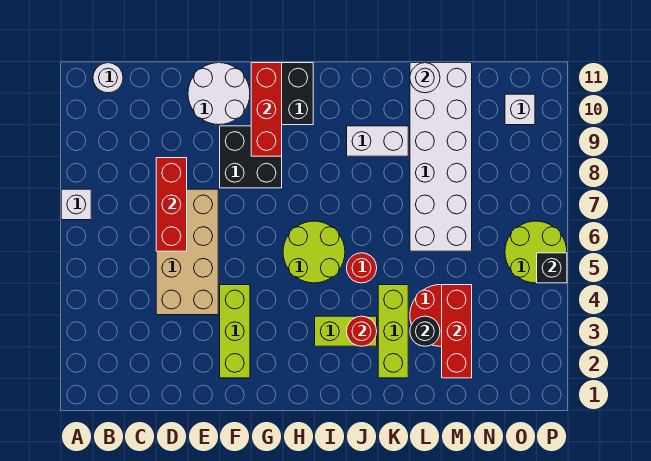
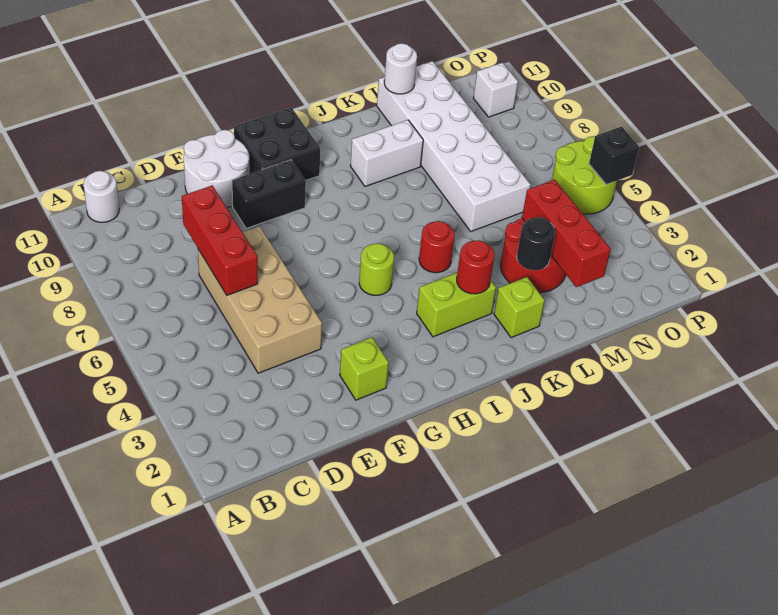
white 1x1 brick [61,189,91,220] -> none
lime 1x3 brick [220,285,250,378] -> lime 1x1 brick [340,337,389,400]
black 2x2 brick [220,126,282,188] -> black 1x2 brick [232,160,306,229]
red 1x3 brick [251,63,282,156] -> none
lime 2x2 round brick [283,221,345,283] -> lime 1x1 round brick [359,243,394,295]
lime 1x3 brick [378,285,408,378] -> lime 1x1 brick [494,277,545,338]

